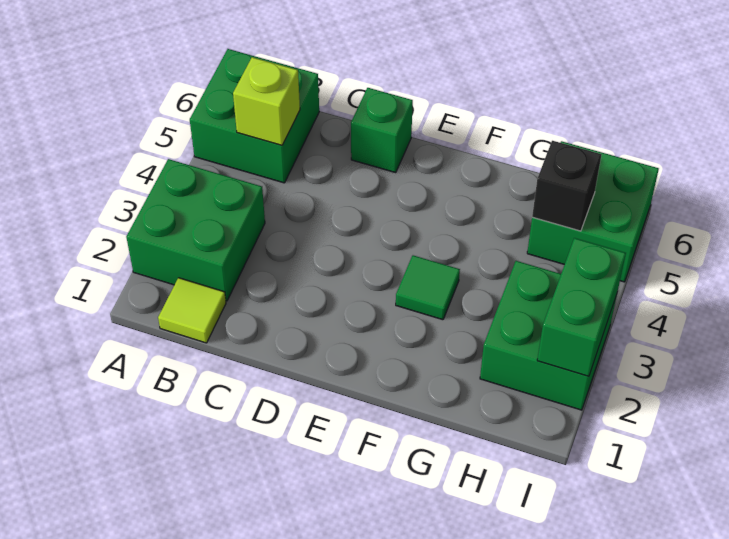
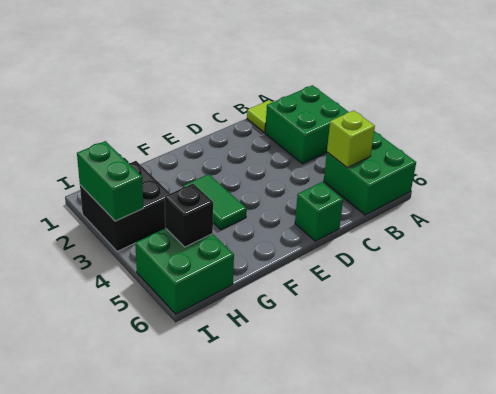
green 1x1 tile [396,255,460,320] -> green 1x2 tile [184,174,247,230]
green 2x2 brick [480,261,617,410] -> black 2x2 brick [80,161,170,251]

